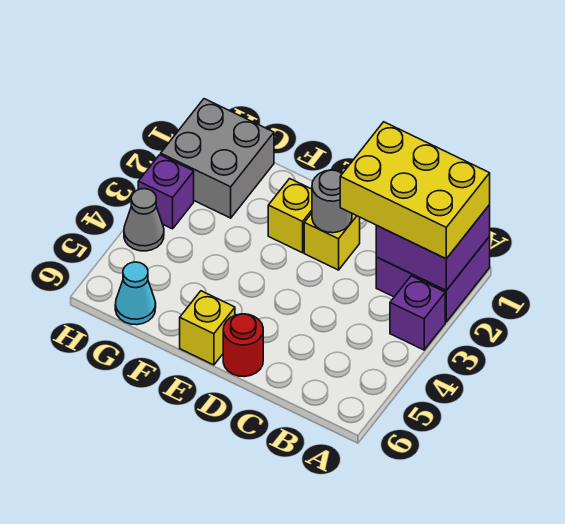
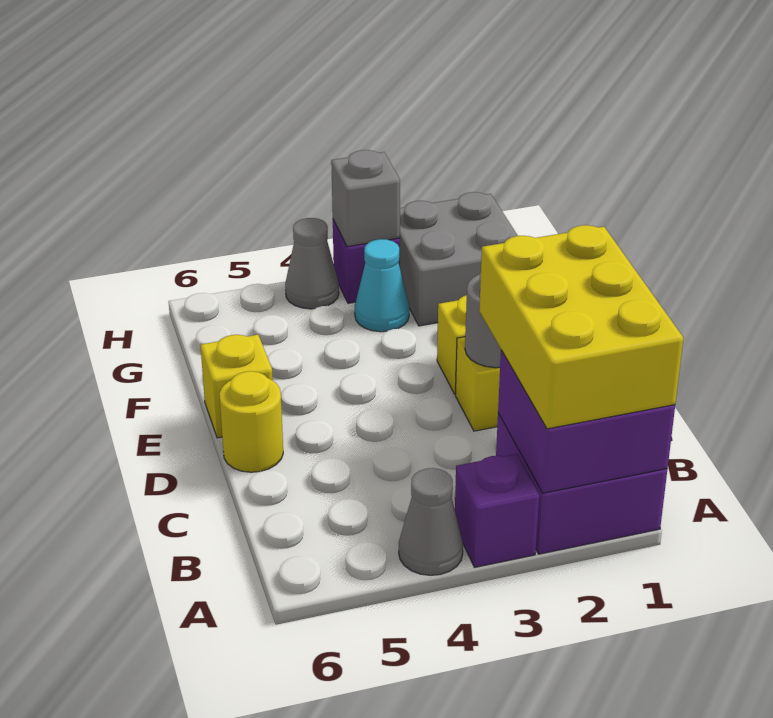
none -> grey 1x1 cone [399,468,463,575]
red 1x1 round brick [223,314,263,377] -> yellow 1x1 round brick [219,371,283,472]
cyan 1x1 cone [115,262,156,325] -> cyan 1x1 cone moved to [355,239,409,332]
none -> grey 1x1 brick [331,150,400,247]

